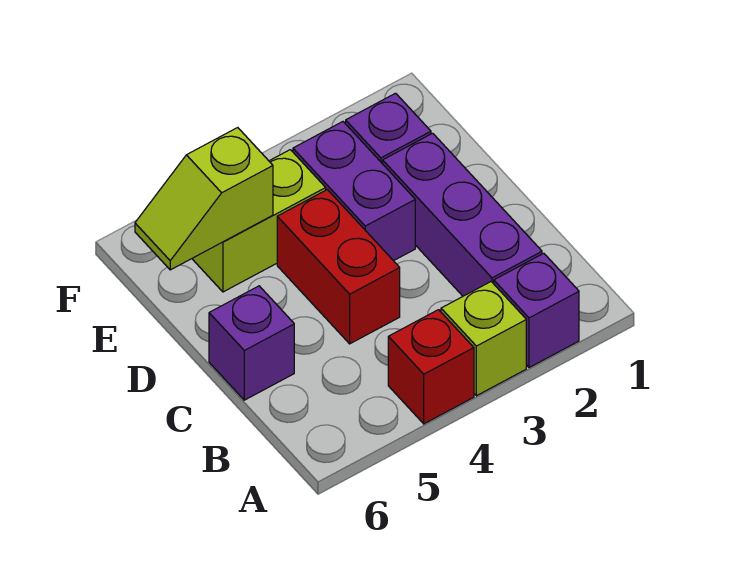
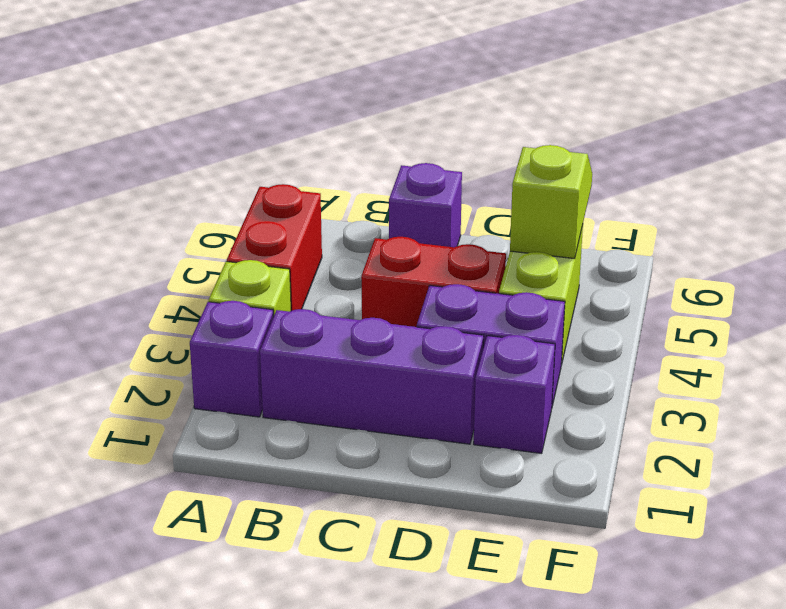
red 1x1 brick [388,310,474,424] -> red 1x2 brick [227,184,322,311]

